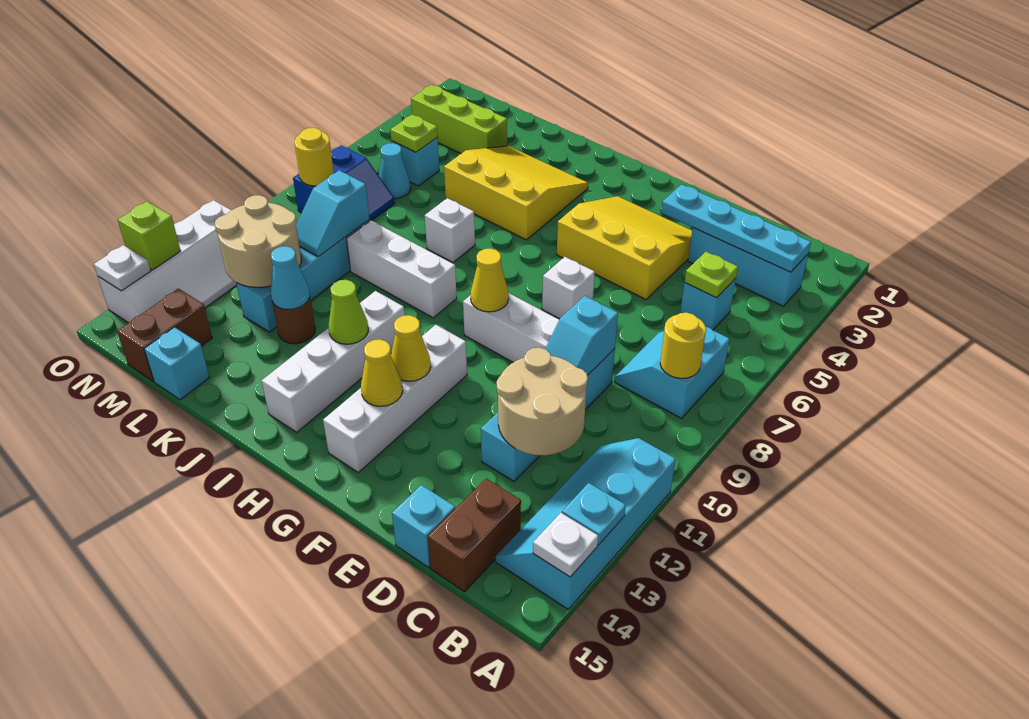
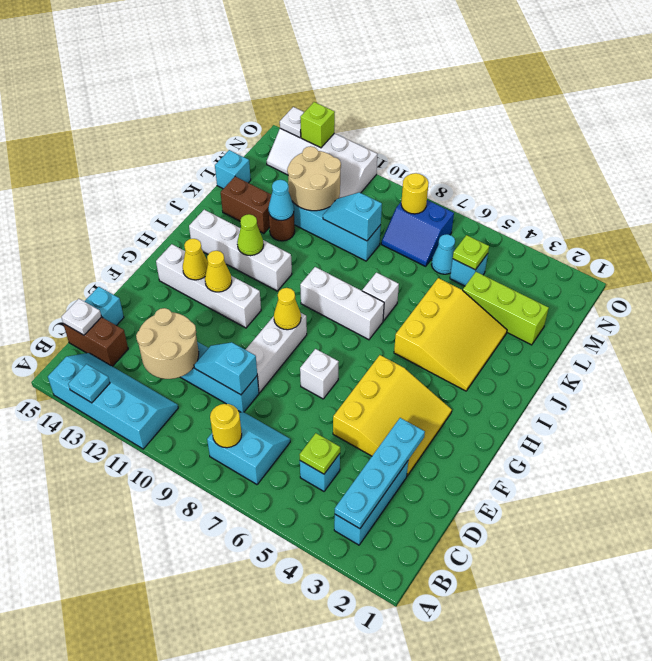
white 1x1 plate [533,513,598,577] -> white 1x1 plate moved to [61,299,101,335]
white 1x3 brick [347,221,457,318] -> white 1x3 brick turned to [300,267,384,340]
lime 1x3 brick [411,85,507,153] -> lime 1x3 brick turned to [463,272,549,345]
brown 1x2 brick [117,289,212,381] -> brown 1x2 brick moved to [221,177,271,233]

